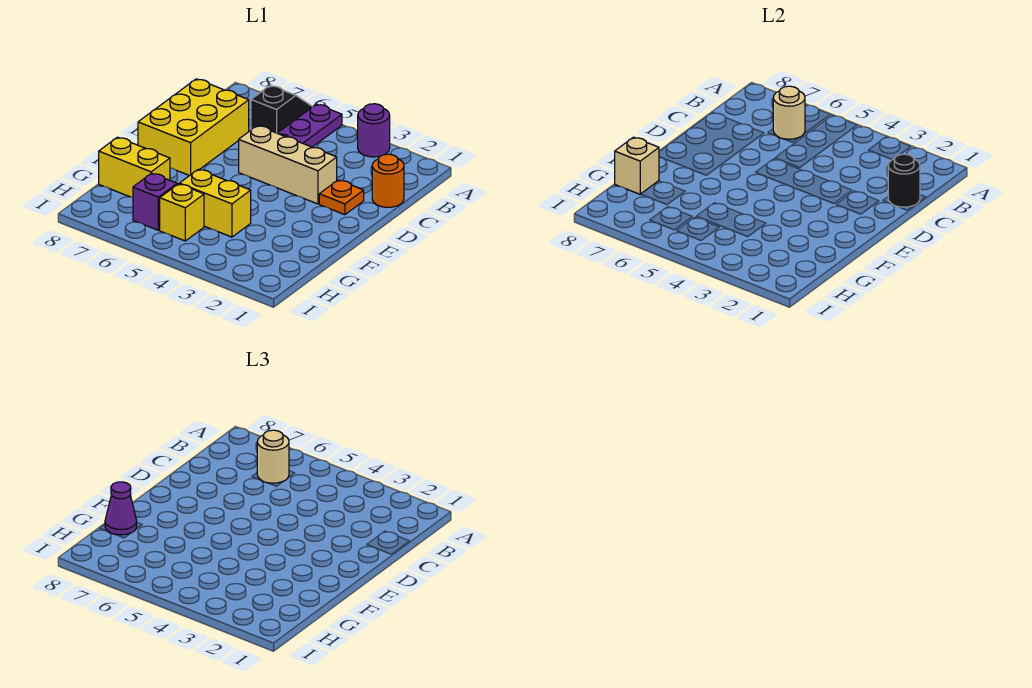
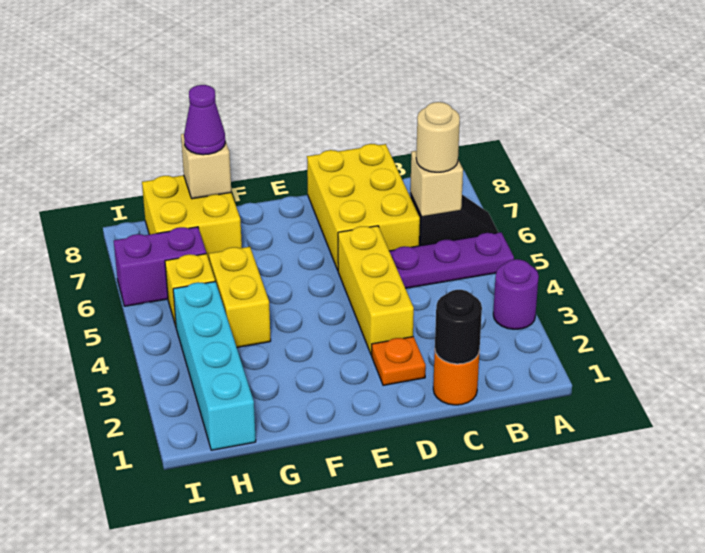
tan 1x1 round brick [773,86,805,139] -> tan 1x1 brick [410,151,463,217]
yellow 2x3 brick [138,79,249,176] -> yellow 2x3 brick turned to [307,144,420,270]
tan 1x3 brick [239,126,337,204] -> yellow 1x3 brick [338,226,414,355]
yellow 1x2 brick [99,137,170,198] -> yellow 2x2 brick [142,175,242,259]
none -> cyan 1x4 brick [173,282,256,450]
purple 1x1 brick [133,173,177,230] -> purple 1x2 brick [114,227,206,306]

